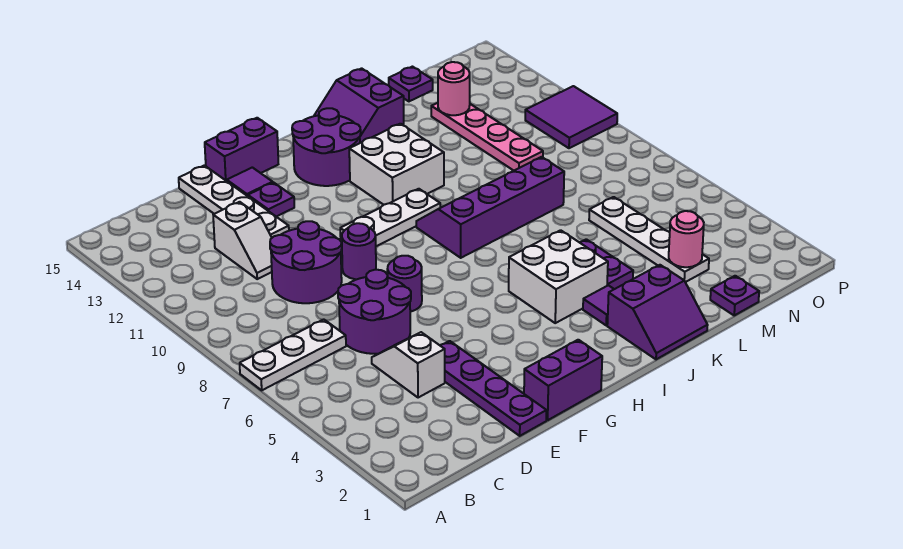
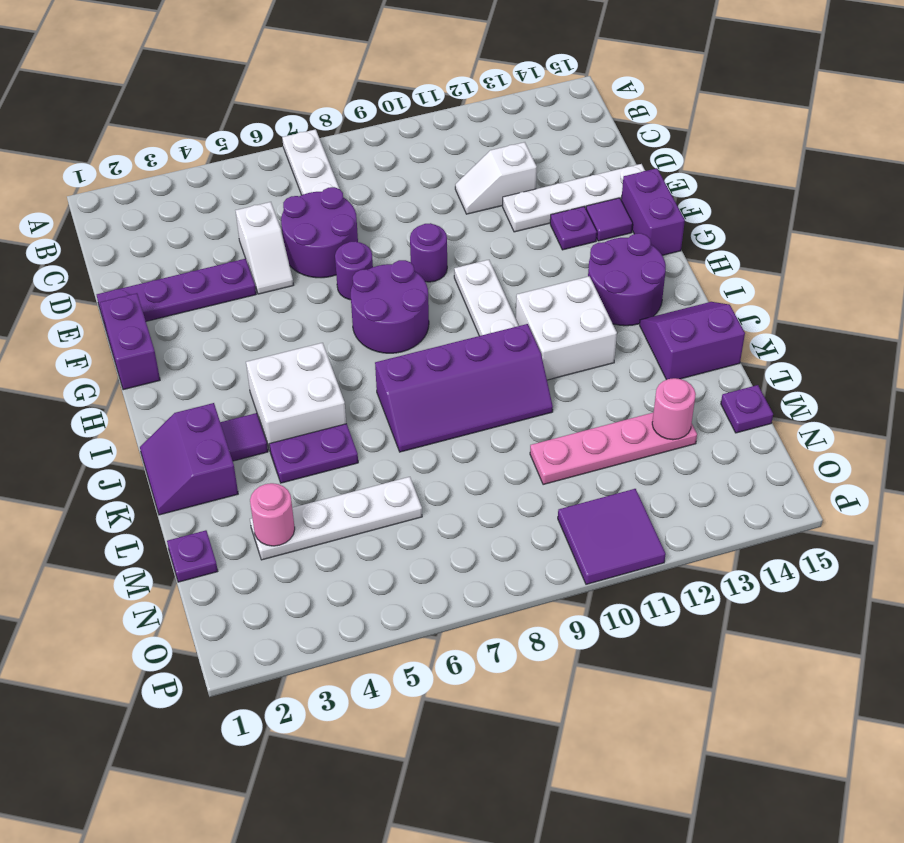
white 1x2 slope [372,332,445,398] -> white 1x2 slope turned to [235,202,293,294]
purple 2x2 round brick [270,221,342,303] -> purple 2x2 round brick moved to [351,260,429,353]
purple 2x4 slope [416,157,564,258] -> purple 2x4 slope turned to [375,324,553,452]

